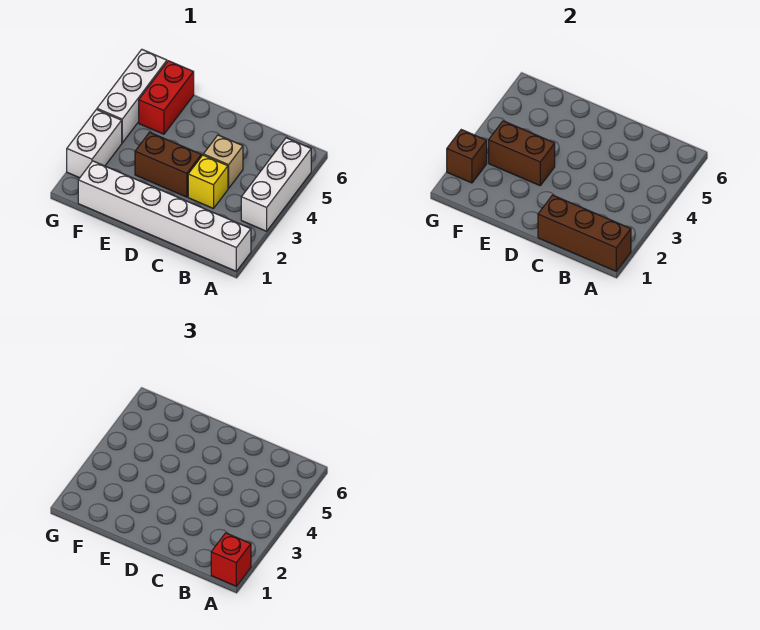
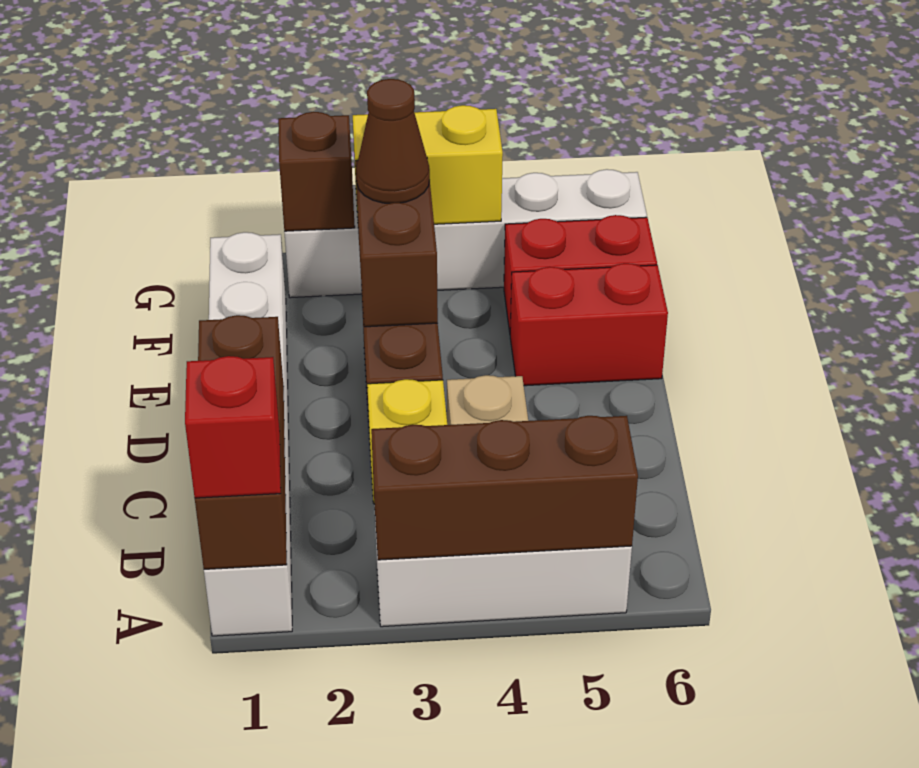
none -> brown 1x3 brick [371,416,638,560]
none -> red 1x2 brick [510,263,668,386]
none -> brown 1x1 cone [356,79,430,203]
none -> yellow 1x2 brick [353,105,503,224]

